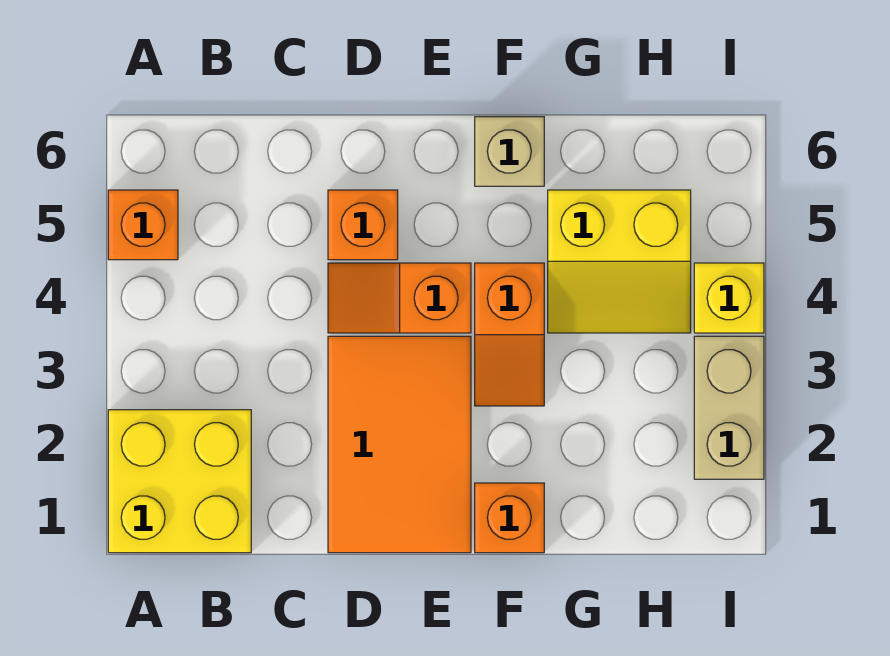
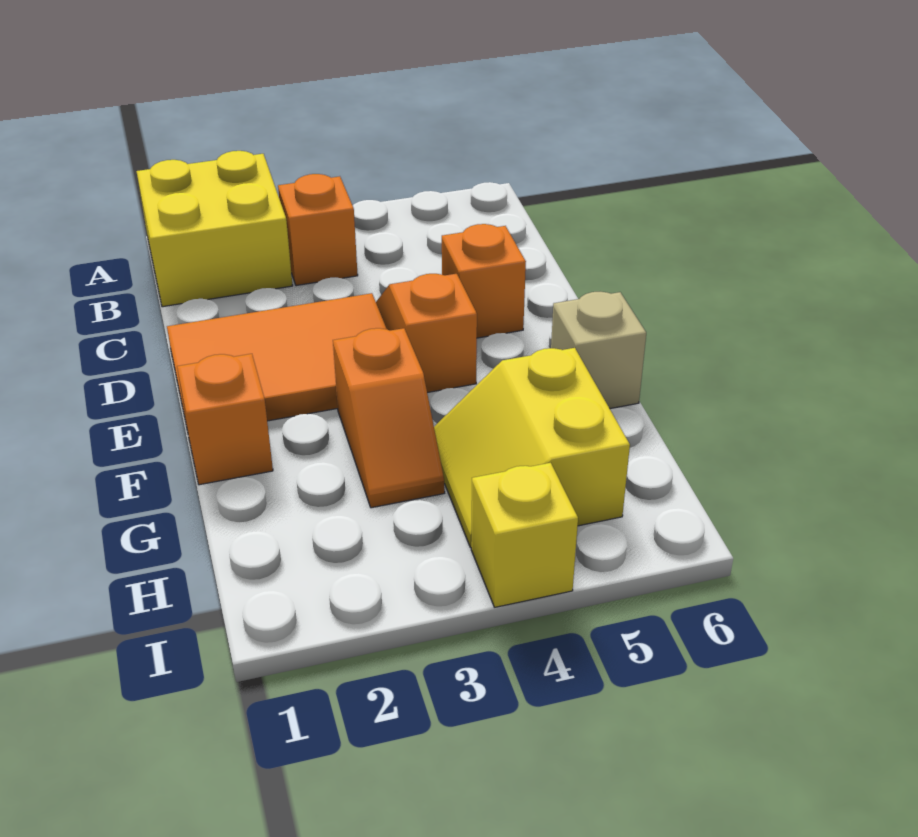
orange 1x1 brick [108,190,178,260] -> orange 1x1 brick moved to [278,174,358,286]
orange 1x2 slope [475,263,544,406] -> orange 1x2 slope turned to [333,328,445,508]
tan 1x2 brick [694,336,764,479] -> none

